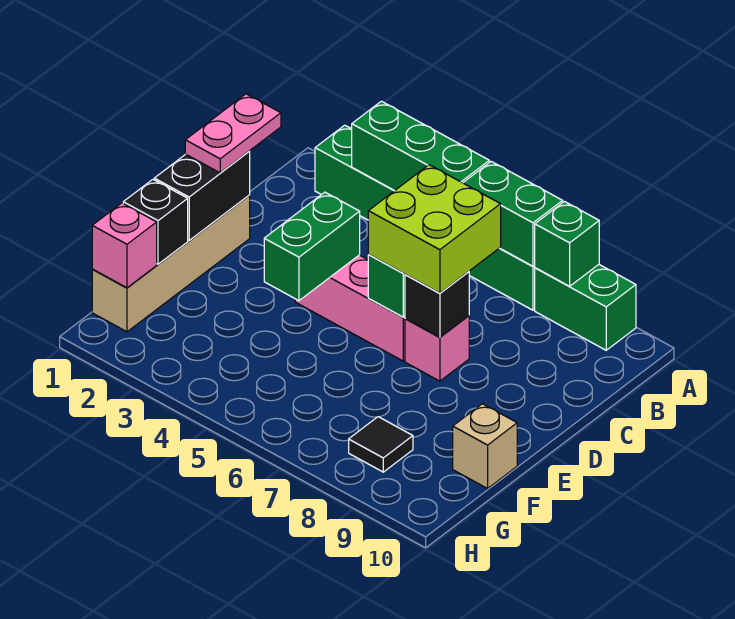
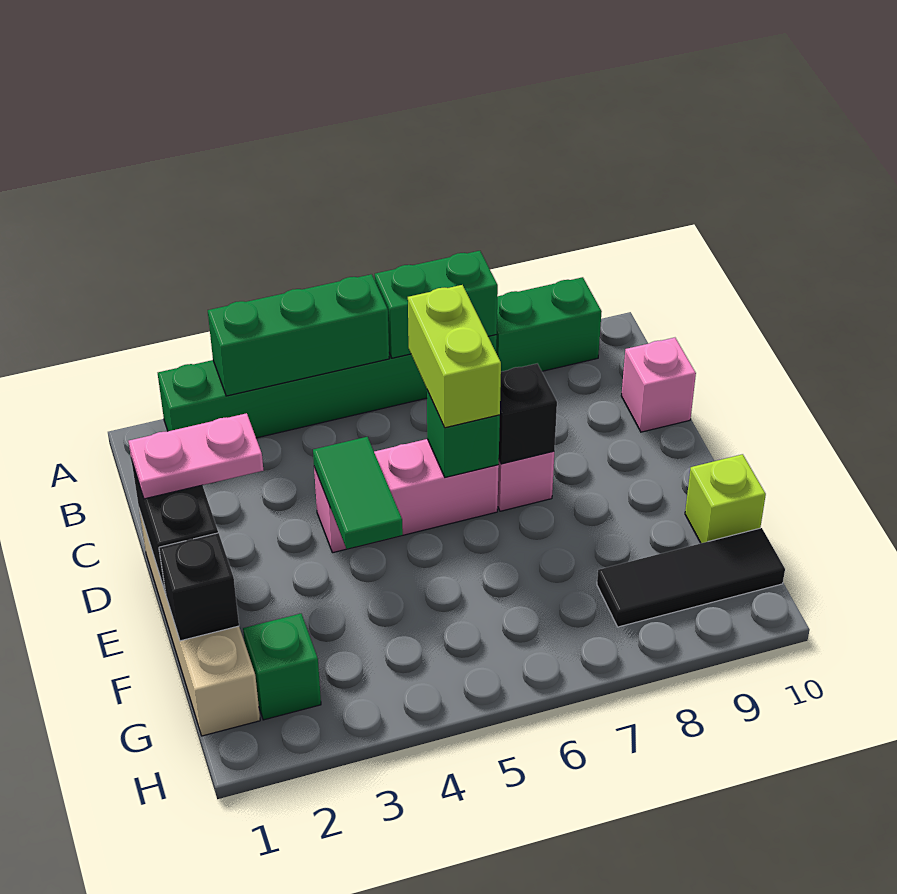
green 1x1 brick [534,202,599,286] -> green 1x1 brick moved to [243,614,321,720]
pink 1x2 plate [185,94,281,173] -> pink 1x2 plate turned to [128,413,264,499]
lime 2x2 brick [368,165,501,293] -> lime 1x2 brick [408,285,501,428]
green 1x2 brick [264,192,360,301] -> green 1x2 tile [313,437,403,549]
tan 1x1 brick [453,404,517,489] -> lime 1x1 brick [685,454,766,543]
pink 1x1 brick [92,203,157,288] -> pink 1x1 brick moved to [621,338,696,432]
black 1x1 tile [349,417,413,472] -> black 1x3 tile [597,528,785,627]

